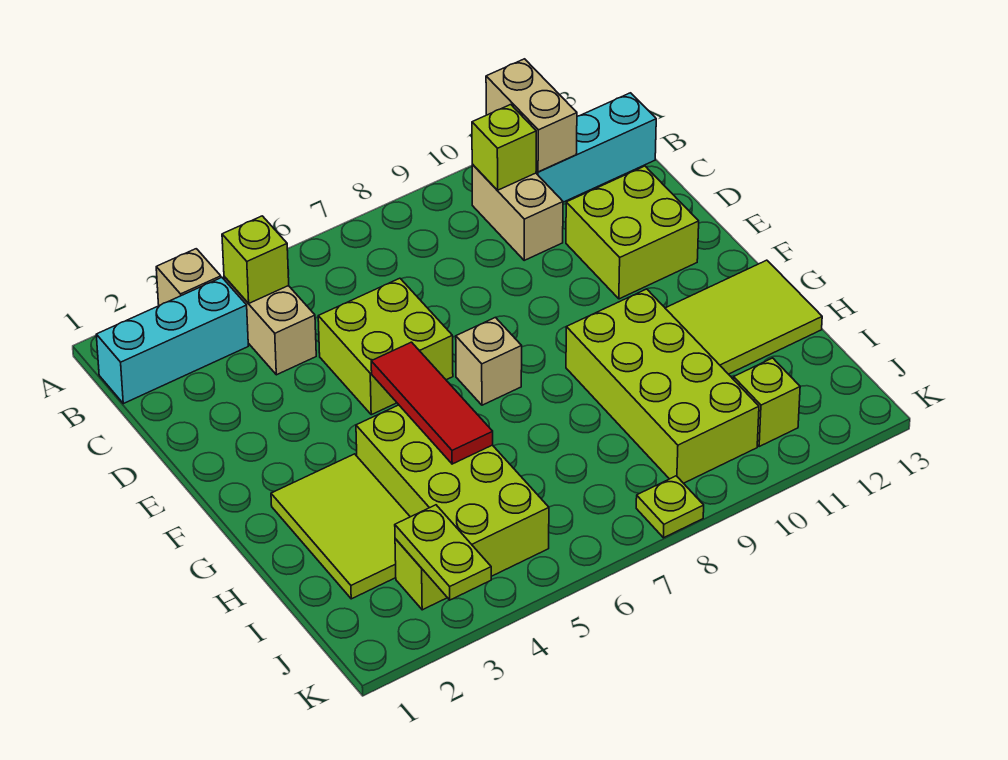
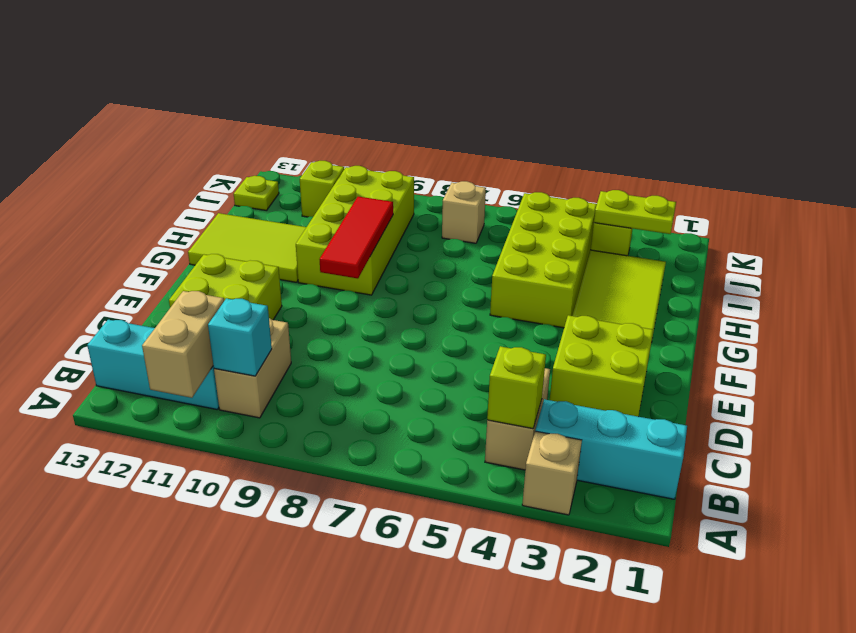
lime 1x1 brick [472,105,536,190] -> cyan 1x1 brick [208,298,272,376]
lime 2x2 brick [318,278,453,415] -> lime 2x2 brick moved to [550,315,653,416]
red 1x3 tile [371,342,493,464] -> red 1x3 tile moved to [320,197,393,278]
tan 1x1 brick [456,317,522,405] -> tan 1x1 brick moved to [442,181,486,243]
lime 1x2 plate [395,505,491,600] -> lime 1x2 plate turned to [594,190,676,234]
lime 1x1 plate [636,476,704,538] -> lime 1x1 plate moved to [234,176,279,211]

